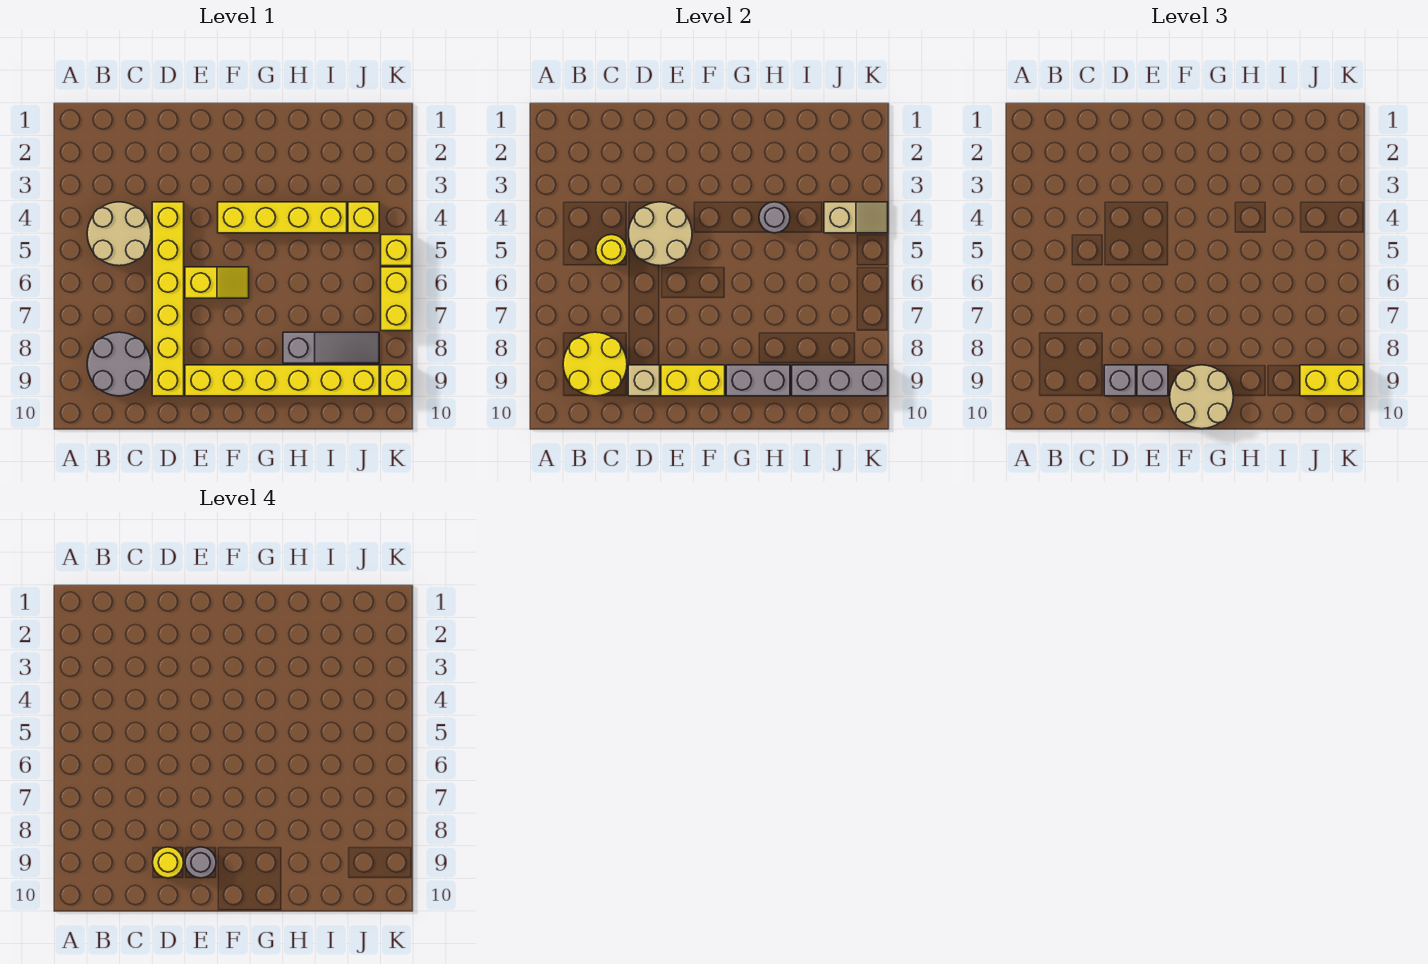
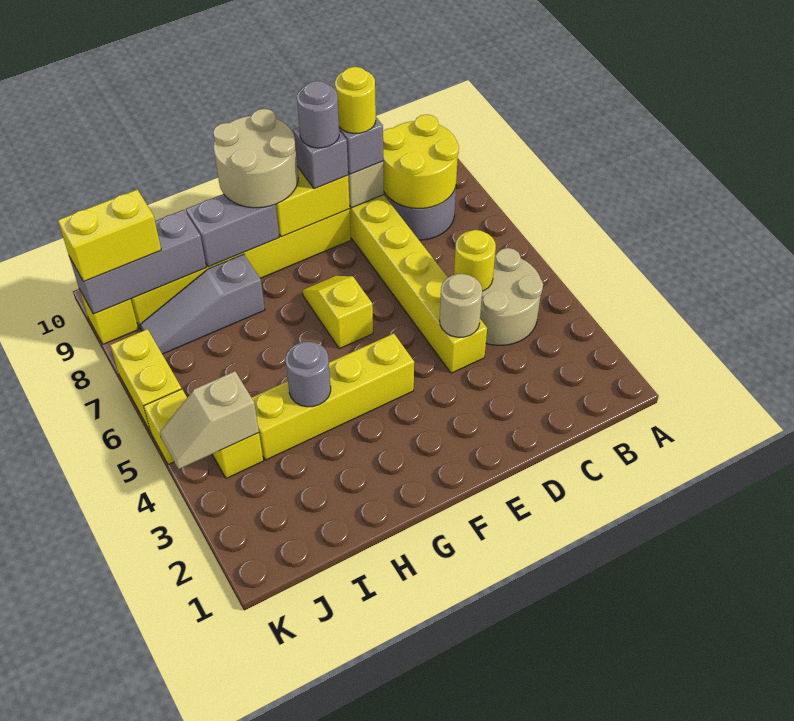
tan 2x2 round brick [629,202,692,266] -> tan 1x1 round brick [440,274,482,337]
yellow 1x2 slope [185,267,249,298] -> yellow 1x2 slope turned to [302,276,373,349]

